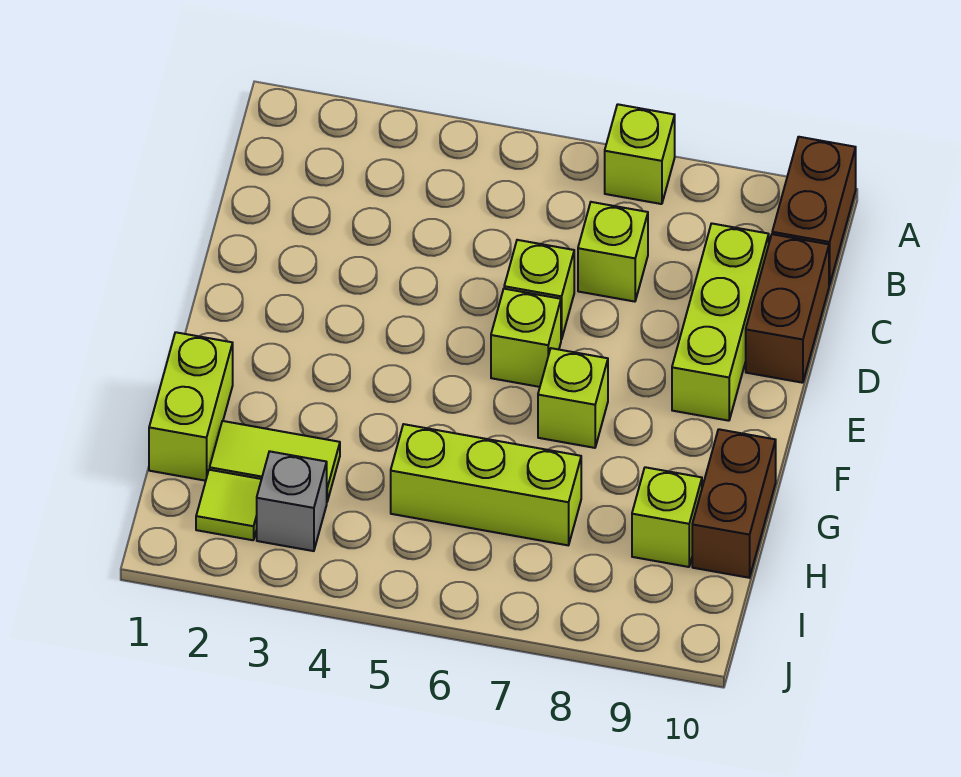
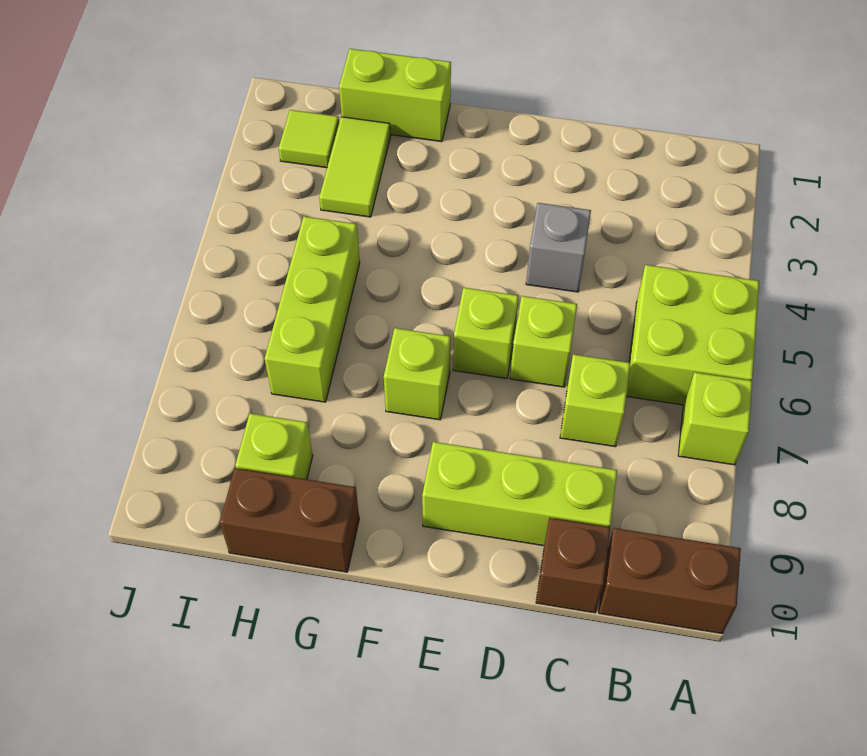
none -> lime 2x2 brick [626,265,759,405]
brown 1x2 brick [746,234,829,383] -> brown 1x1 brick [536,518,610,613]
grey 1x1 brick [257,451,327,551] -> grey 1x1 brick moved to [526,203,591,292]

